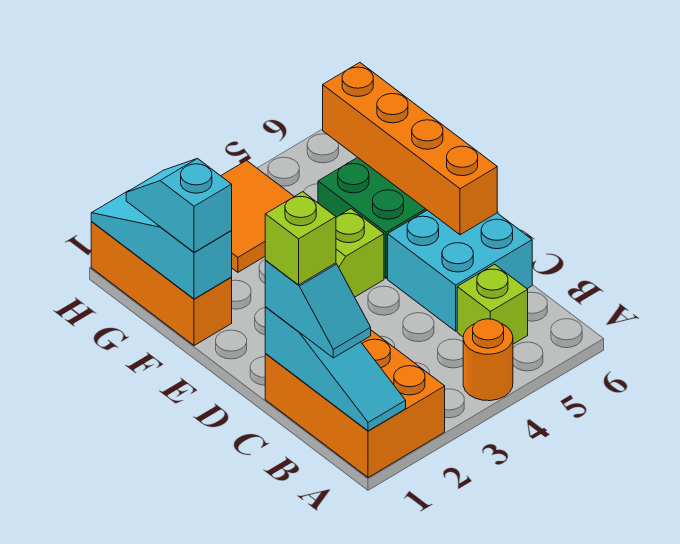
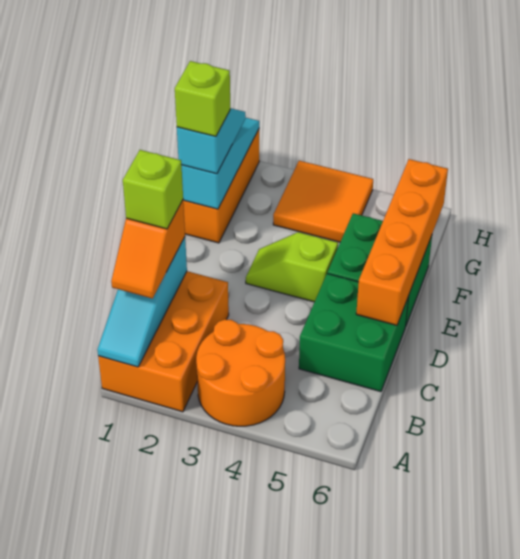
orange 1x1 round brick [463,319,513,401] -> orange 2x2 round brick [196,319,285,426]
cyan 1x2 slope [265,261,371,358] -> orange 1x2 slope [111,200,185,299]
lime 1x1 brick [457,264,528,344] -> lime 1x1 brick moved to [175,61,230,136]
cyan 2x2 brick [388,210,532,331] -> green 2x2 brick [299,274,409,392]

